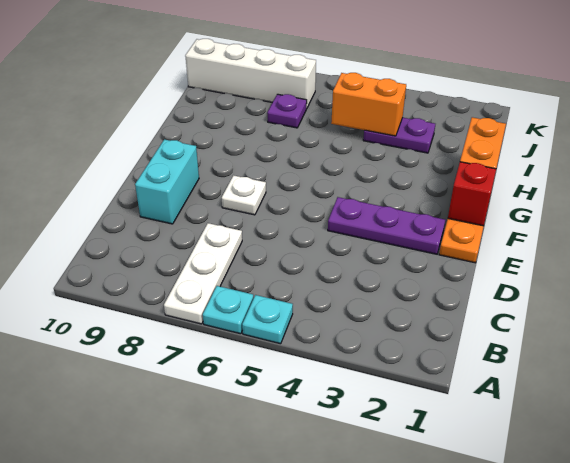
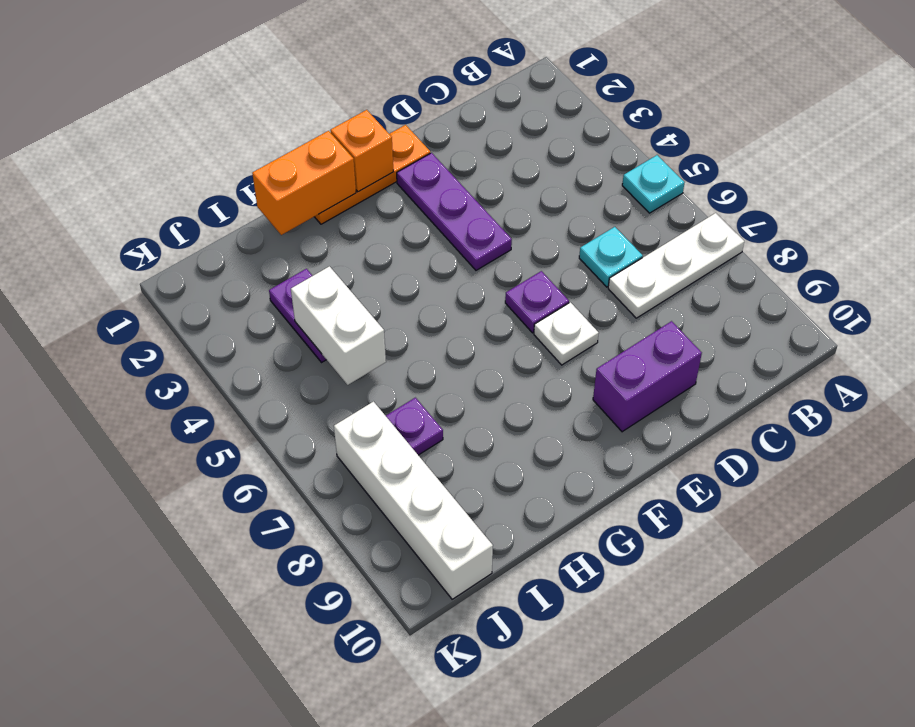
cyan 1x1 plate [203,286,254,334] -> cyan 1x1 plate moved to [579,227,643,287]
cyan 1x2 brick [135,139,199,224] -> purple 1x2 brick [593,321,702,432]
none -> purple 1x1 plate [505,271,569,333]
red 1x1 brick [448,162,496,226] -> orange 1x1 brick [330,110,393,192]
orange 1x2 brick [331,73,406,136] -> white 1x2 brick [291,266,386,385]

